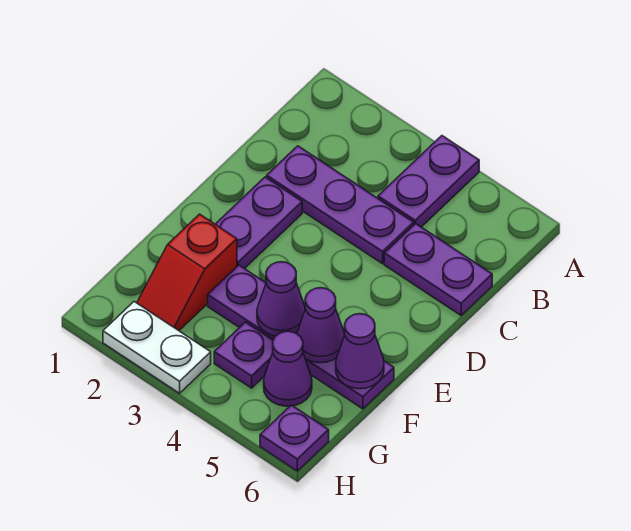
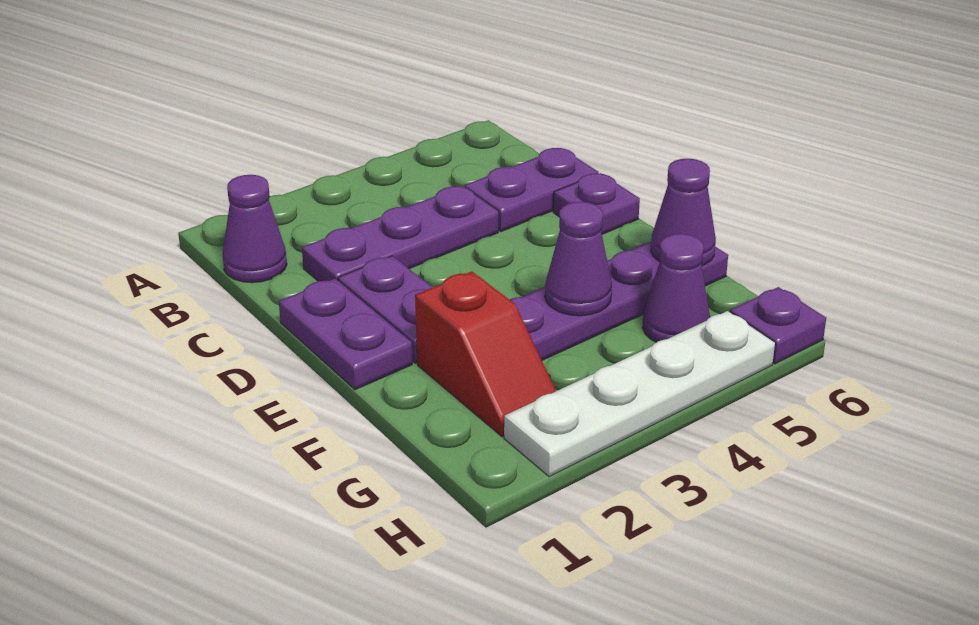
purple 1x2 plate [378,136,479,227] -> purple 1x2 plate moved to [279,279,412,390]
purple 1x1 cone [297,288,344,363] -> purple 1x1 cone moved to [223,175,287,283]
purple 1x1 plate [214,322,273,388] -> purple 1x1 plate moved to [553,173,640,234]
white 1x2 plate [103,302,211,393] -> white 1x4 plate [504,311,775,477]

